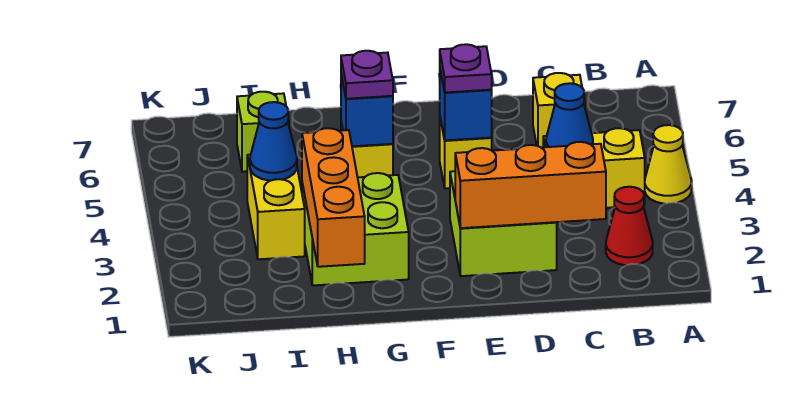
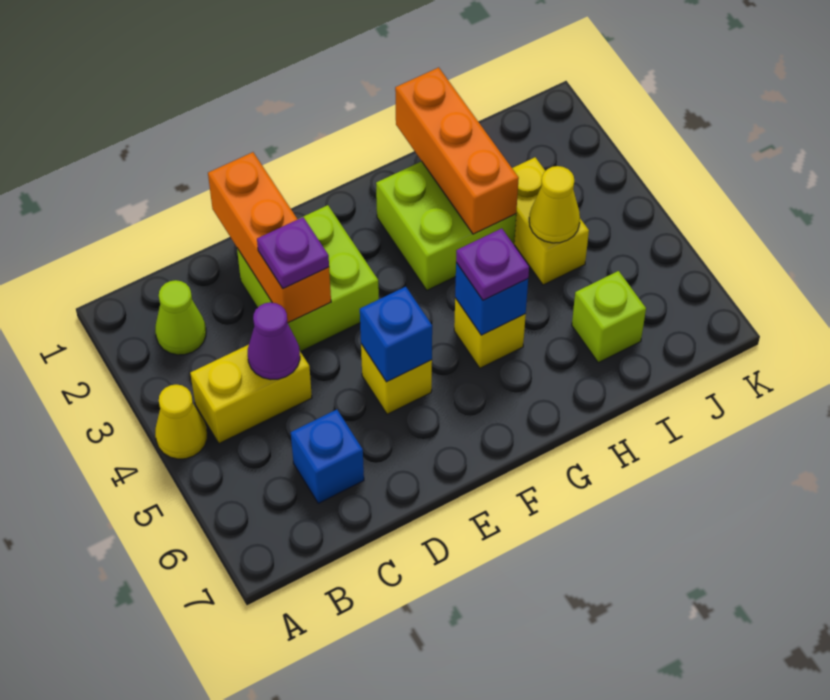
red 1x1 cone [606,187,653,265] -> lime 1x1 cone [155,280,206,355]
orange 1x3 brick [455,142,606,228] -> orange 1x3 brick turned to [208,152,331,323]
blue 1x1 cone [546,83,593,147] -> purple 1x1 cone [248,302,300,380]
yellow 1x1 brick [533,73,585,147] -> blue 1x1 brick [291,410,364,503]
purple 1x1 plate [440,44,492,93] -> purple 1x1 plate moved to [257,217,329,288]
blue 1x1 cone [250,102,297,181] -> yellow 1x1 cone [529,166,580,243]

